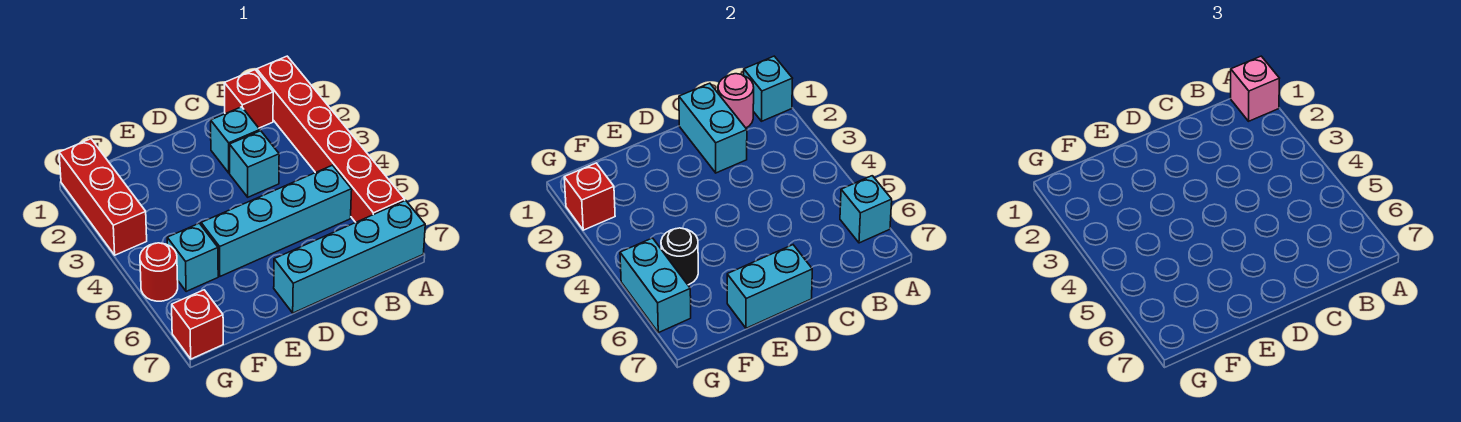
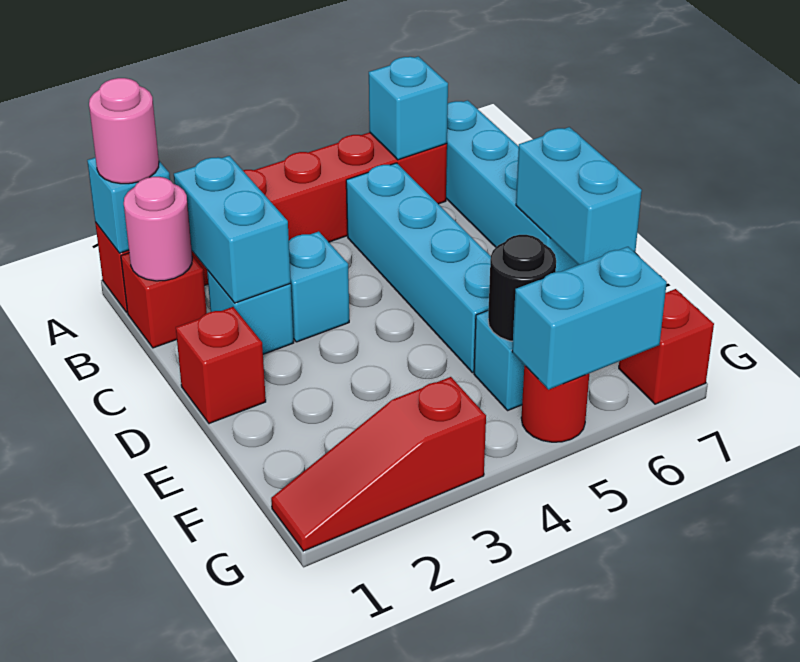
pink 1x1 brick [1231,56,1279,121] -> pink 1x1 round brick [89,78,159,184]
cyan 1x2 brick [679,83,747,173] -> cyan 1x2 brick turned to [174,156,291,303]
red 1x3 brick [59,139,147,255] -> red 1x3 slope [271,377,486,551]
red 1x1 brick [564,163,615,230] -> red 1x1 brick moved to [176,307,266,424]

